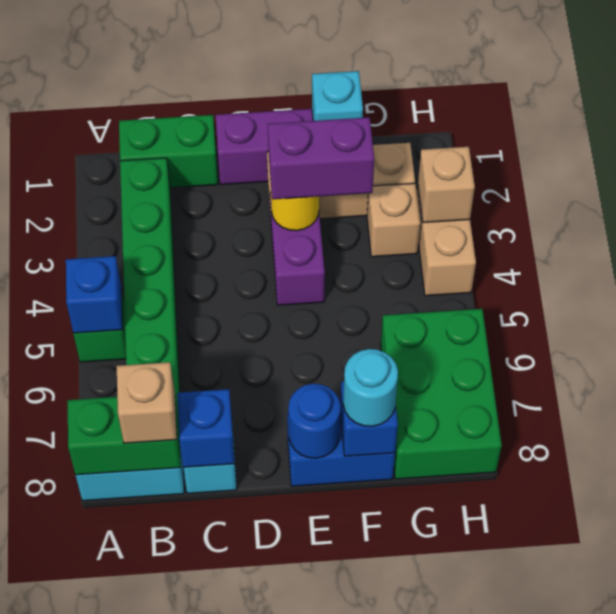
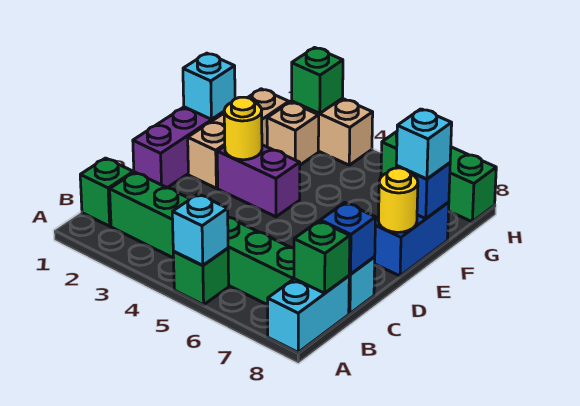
blue 1x1 brick [66,256,123,333] -> cyan 1x1 brick [172,194,228,265]
green 1x2 brick [68,397,181,475] -> green 1x1 brick [294,221,350,293]
green 1x2 brick [119,115,218,188] -> green 1x1 brick [80,158,133,226]
tan 1x1 brick [117,362,177,443] -> none
purple 1x2 brick [268,117,374,199] -> none
blue 1x1 round brick [288,384,341,458] -> yellow 1x1 round brick [378,168,418,232]
cyan 1x1 round brick [343,349,398,426] -> cyan 1x1 brick [396,109,452,179]
green 2x3 brick [381,309,502,479] -> green 1x3 brick [381,132,496,222]
tan 1x1 brick [418,147,475,223] -> green 1x1 brick [292,48,343,113]

